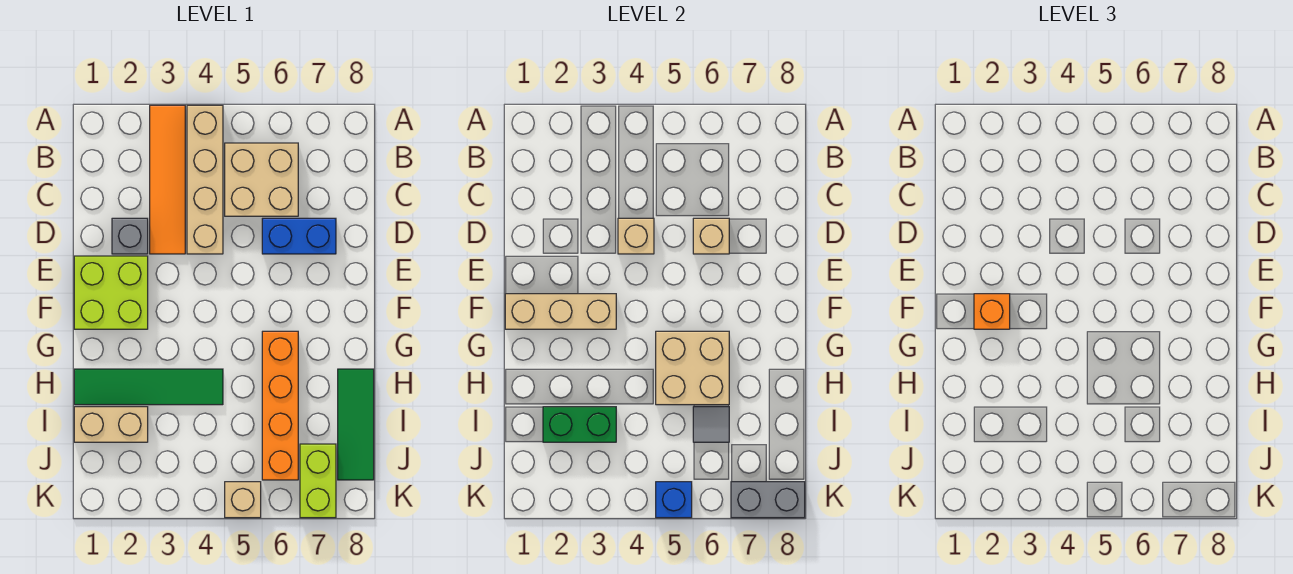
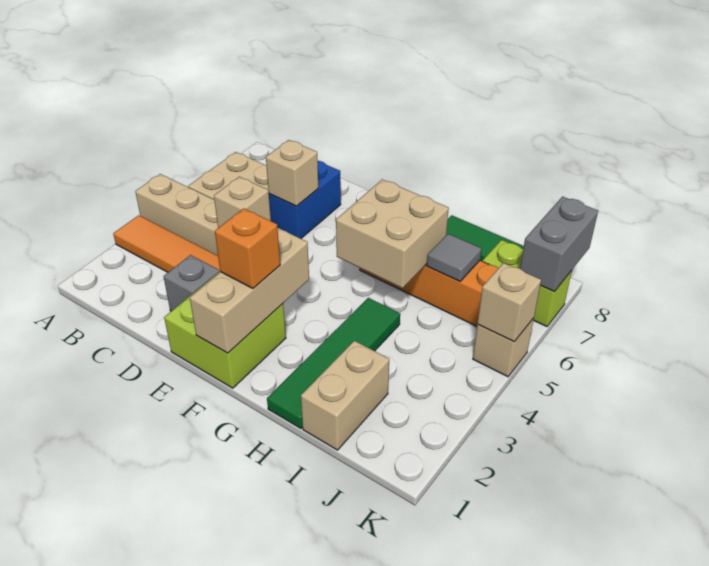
green 1x2 brick [543,407,616,442] -> none
blue 1x1 brick [656,482,692,518] -> tan 1x1 brick [477,263,541,342]

